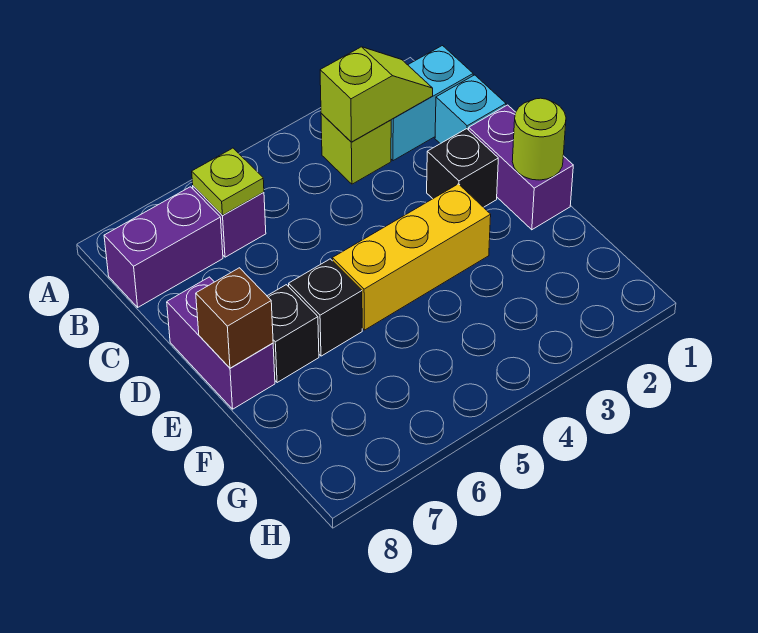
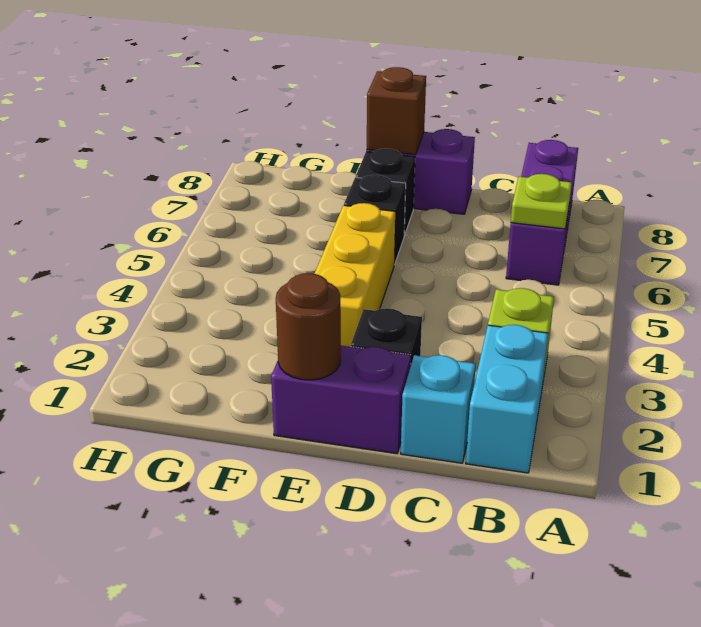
lime 1x2 slope [320,47,433,142] -> none
lime 1x1 round brick [512,98,566,180] -> brown 1x1 round brick [276,273,341,380]

